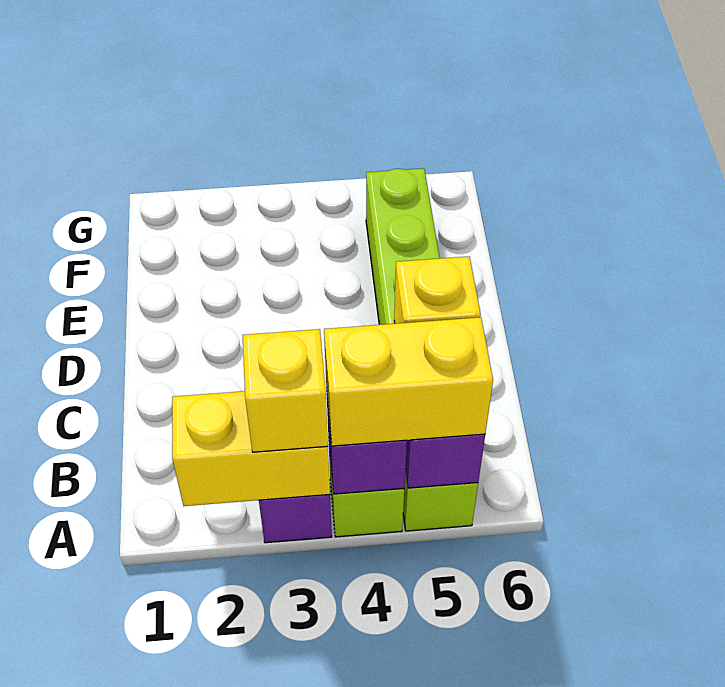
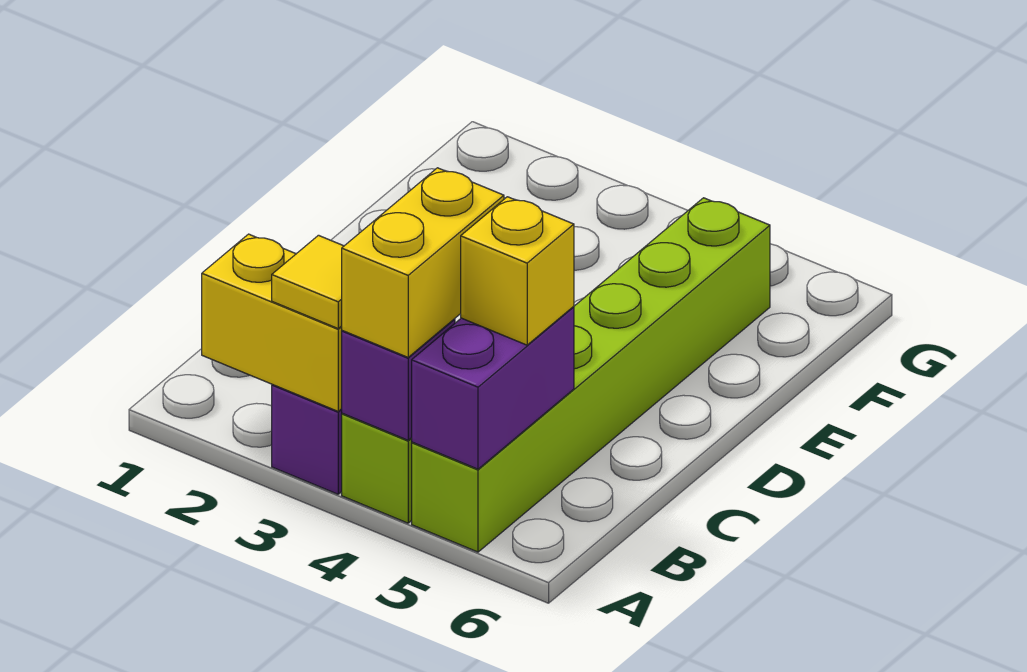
yellow 1x1 brick [243,329,328,452] -> yellow 1x1 tile [272,235,344,328]
yellow 1x2 brick [324,317,493,446] -> yellow 1x2 brick turned to [342,168,504,357]

